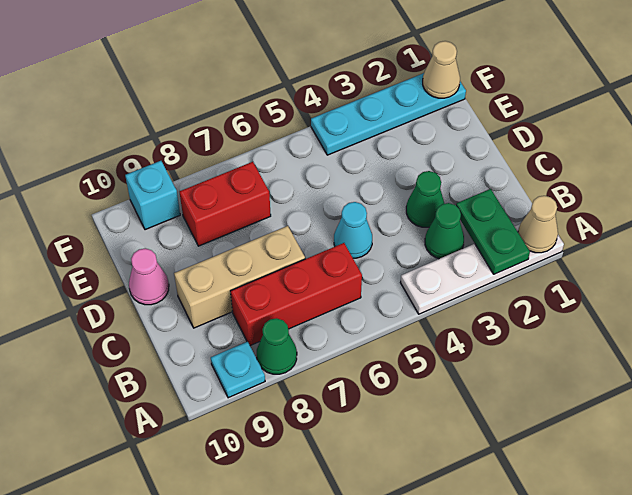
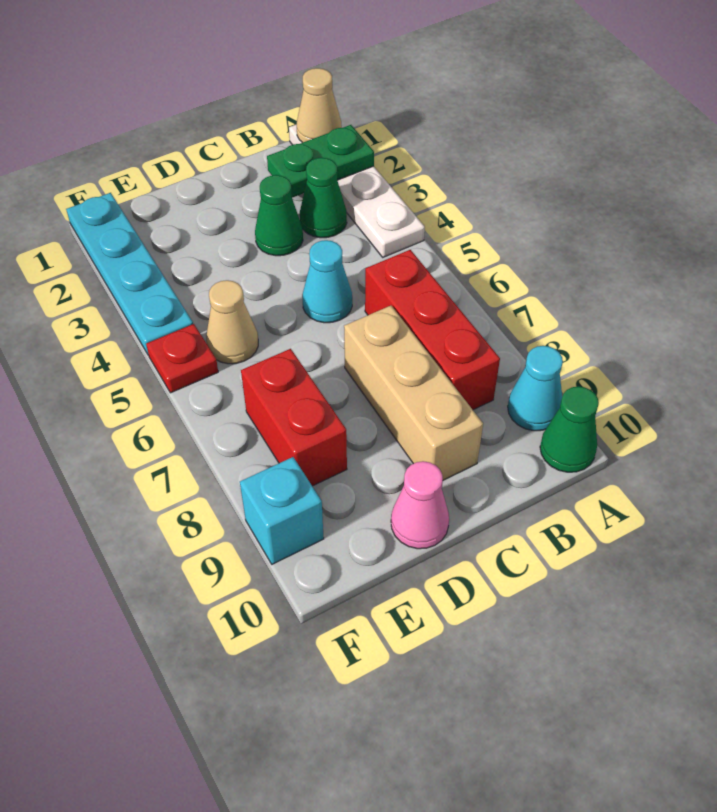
green 1x1 cone [257,318,297,374] -> green 1x1 cone moved to [540,386,599,472]
cyan 1x1 plate [211,342,265,398] -> cyan 1x1 cone [508,346,563,431]
tan 1x1 cone [423,41,460,98] -> tan 1x1 cone moved to [206,280,258,364]
none -> red 1x1 plate [146,324,218,393]

